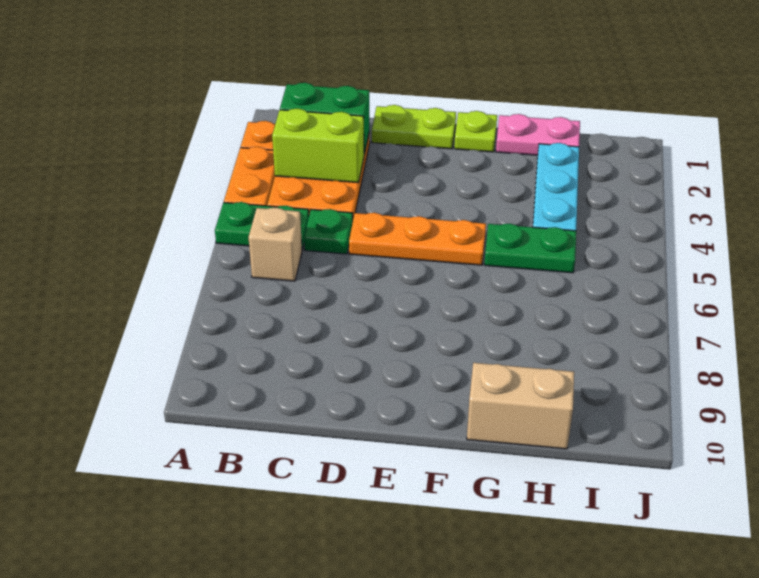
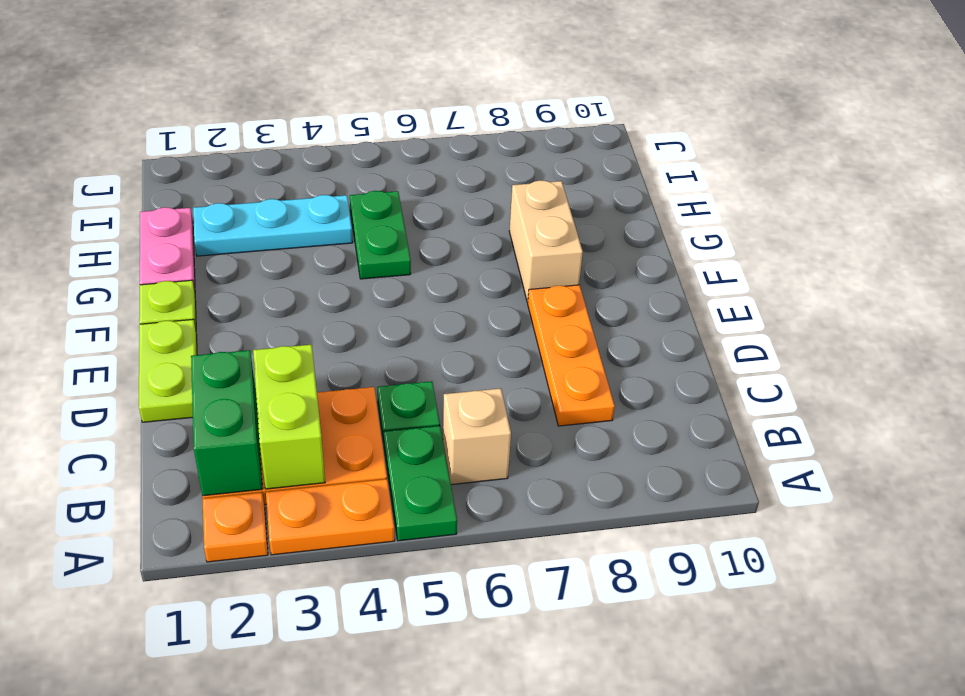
orange 1x3 plate [349,213,486,265] -> orange 1x3 plate moved to [528,285,615,426]
tan 1x2 brick [467,363,574,449] -> tan 1x2 brick moved to [509,180,583,303]

